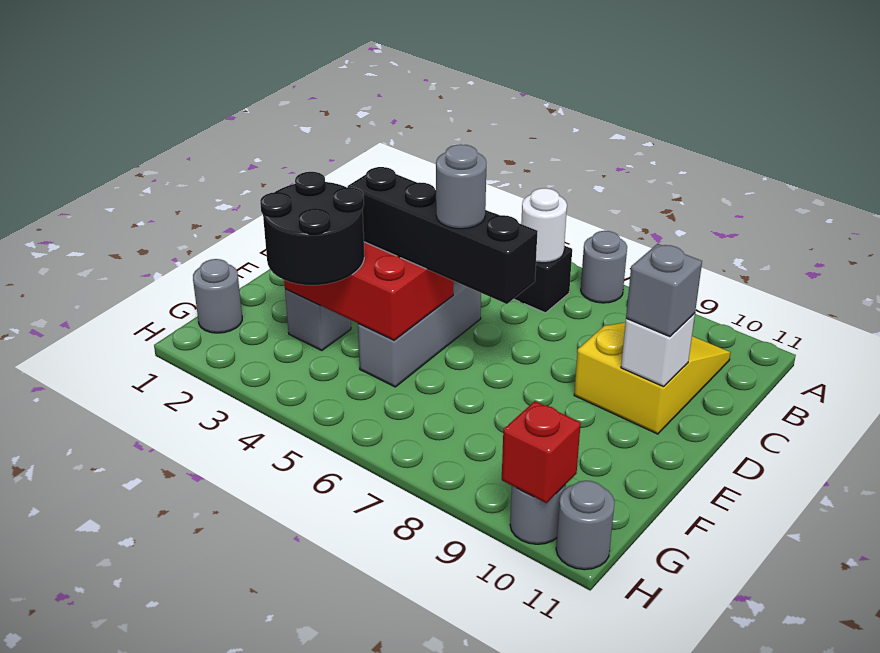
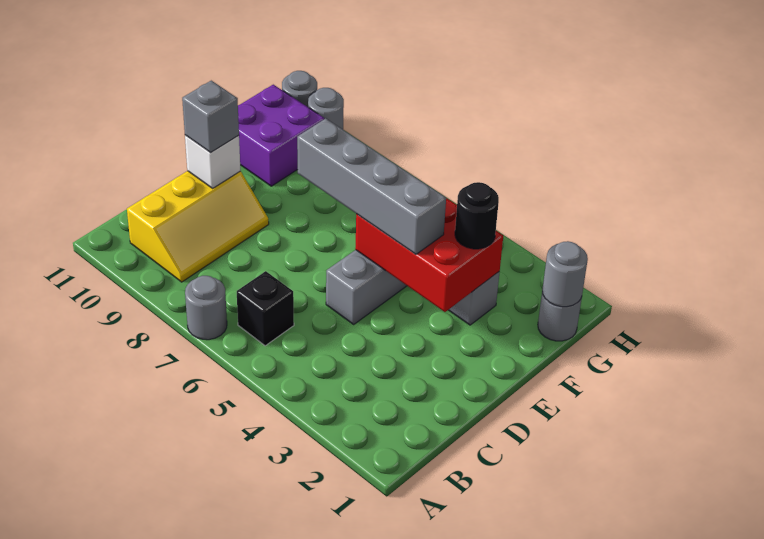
white 1x1 round brick [521,188,567,263] -> none
yellow 2x3 slope [574,322,731,434] -> yellow 2x3 slope turned to [127,171,269,282]
black 1x4 brick [348,167,538,304] -> grey 1x4 brick [297,118,446,254]
grey 1x1 round brick [436,144,486,229] -> grey 1x1 round brick moved to [542,241,588,307]
black 2x2 round brick [260,172,364,285] -> black 1x1 round brick [455,182,499,249]
none -> purple 2x2 brick [238,85,324,186]
red 1x1 brick [502,401,581,503] -> none

